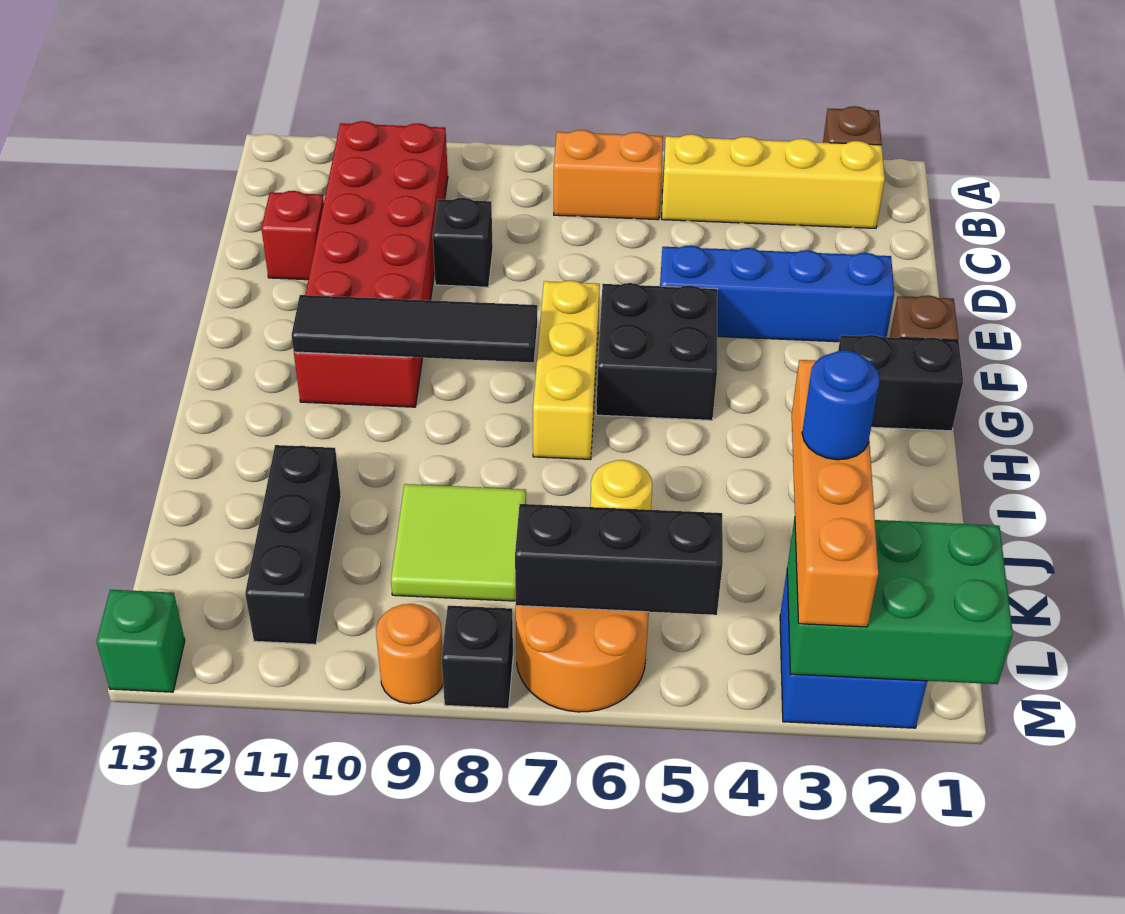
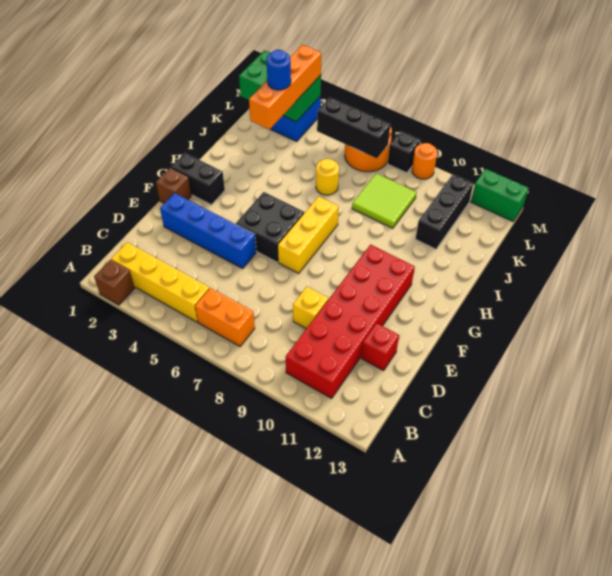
black 1x1 brick [433,198,493,287] -> yellow 1x1 brick [293,287,328,329]
black 1x4 tile [291,295,537,362] -> none
green 1x1 brick [96,590,185,692] -> green 1x2 brick [471,169,529,221]

